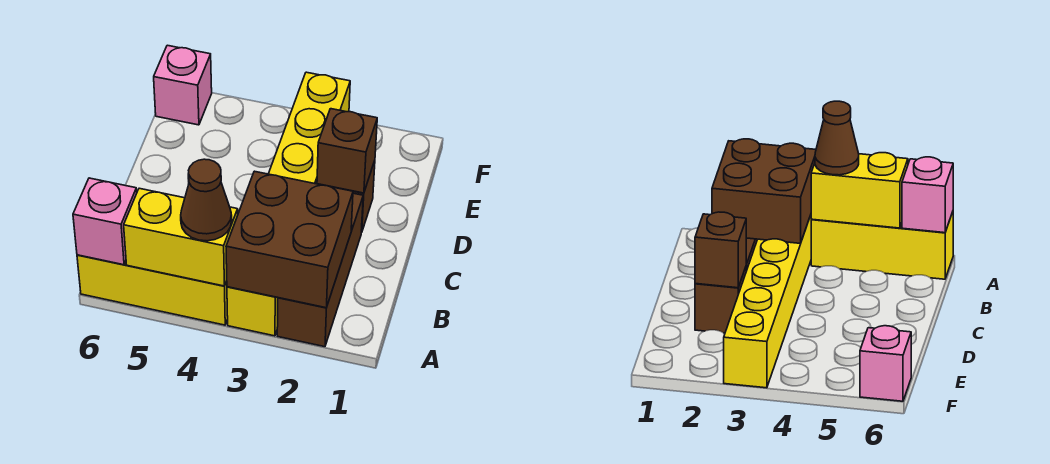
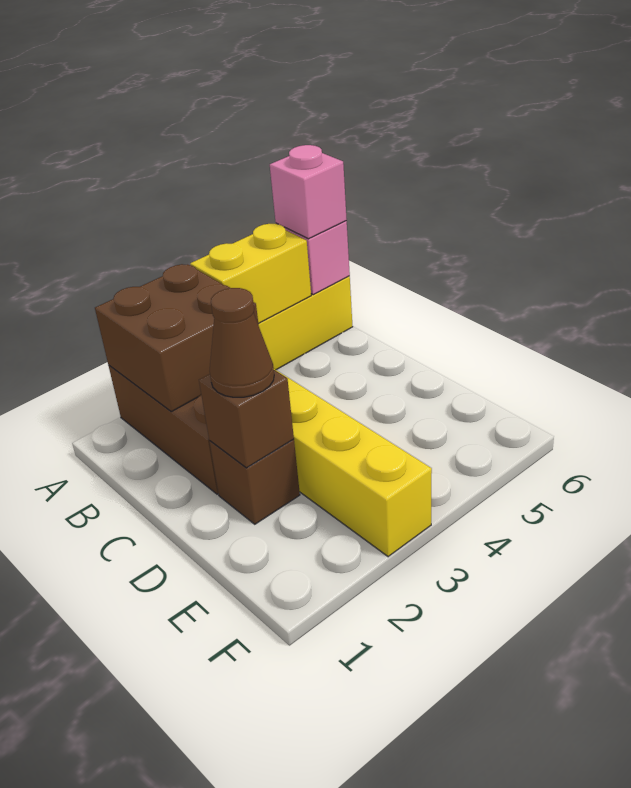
brown 1x1 cone [181,159,232,241] -> brown 1x1 cone moved to [210,288,274,397]
pink 1x1 brick [154,45,212,125] -> pink 1x1 brick moved to [270,145,347,239]

